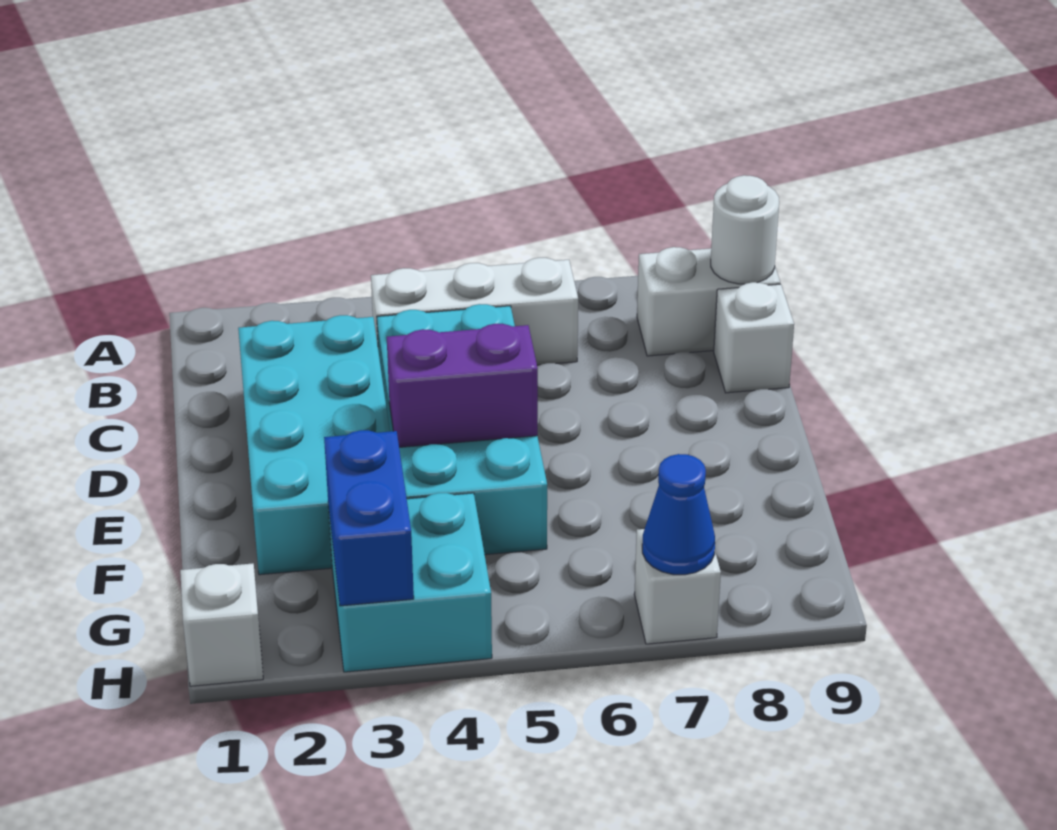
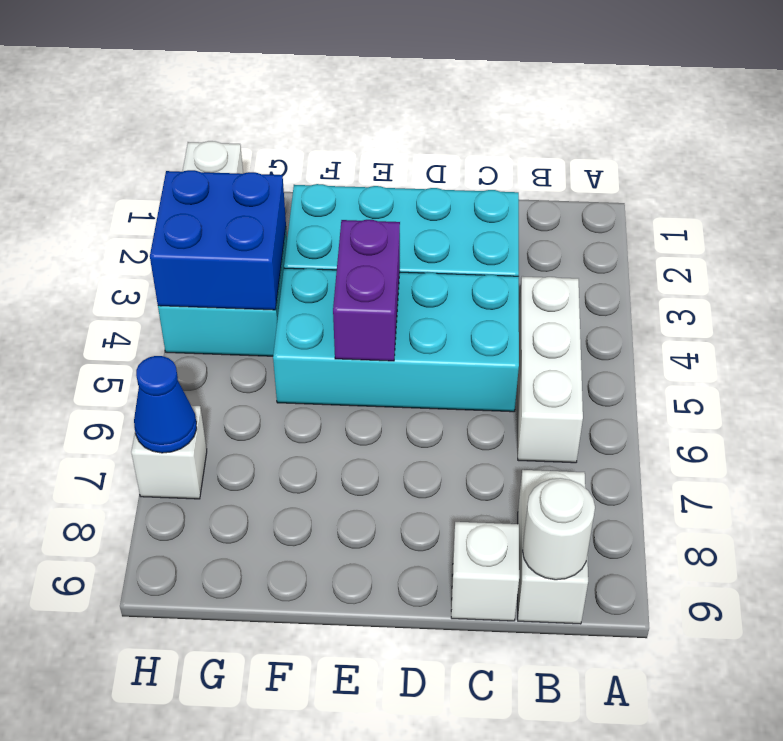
blue 1x2 brick [324,430,414,606] -> blue 2x2 brick [150,170,286,310]

